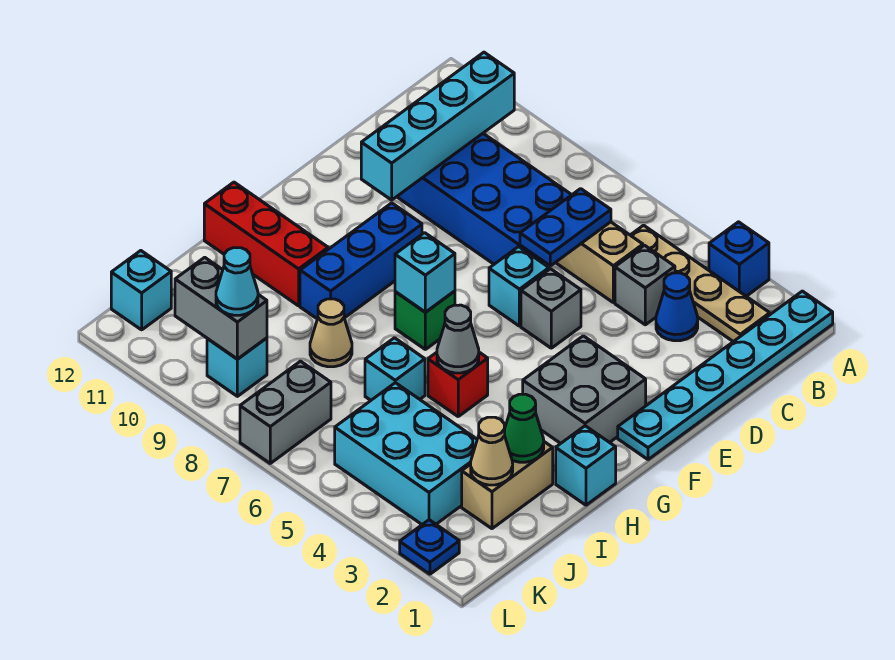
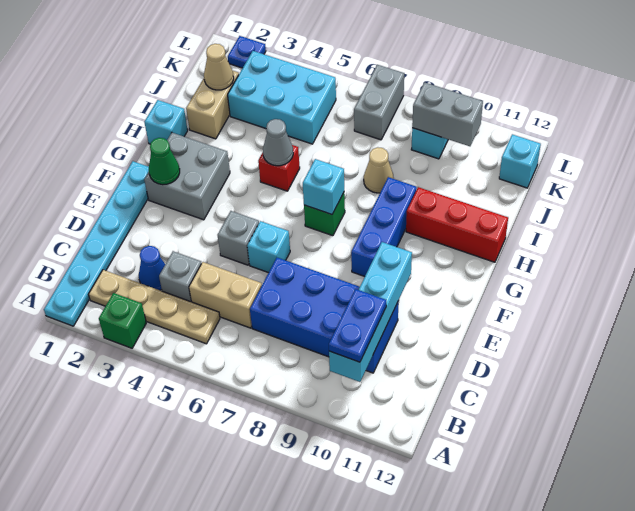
blue 1x1 brick [709,222,769,296] -> green 1x1 brick [99,293,146,348]
blue 1x2 plate [520,189,611,266] -> blue 1x2 plate moved to [329,289,386,362]
green 1x1 cone [505,394,544,462] -> green 1x1 cone moved to [149,138,180,185]
cyan 1x1 brick [365,338,425,400] -> none
cyan 1x1 cone [216,248,258,315] -> none

